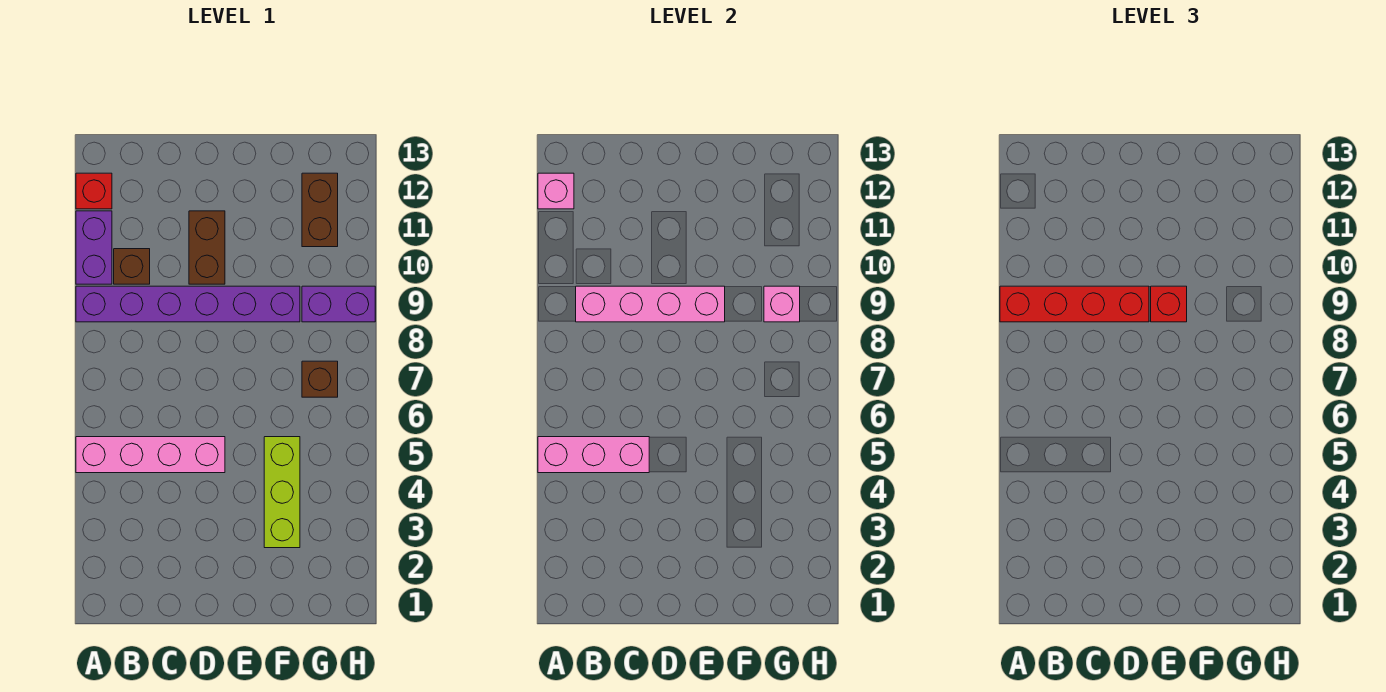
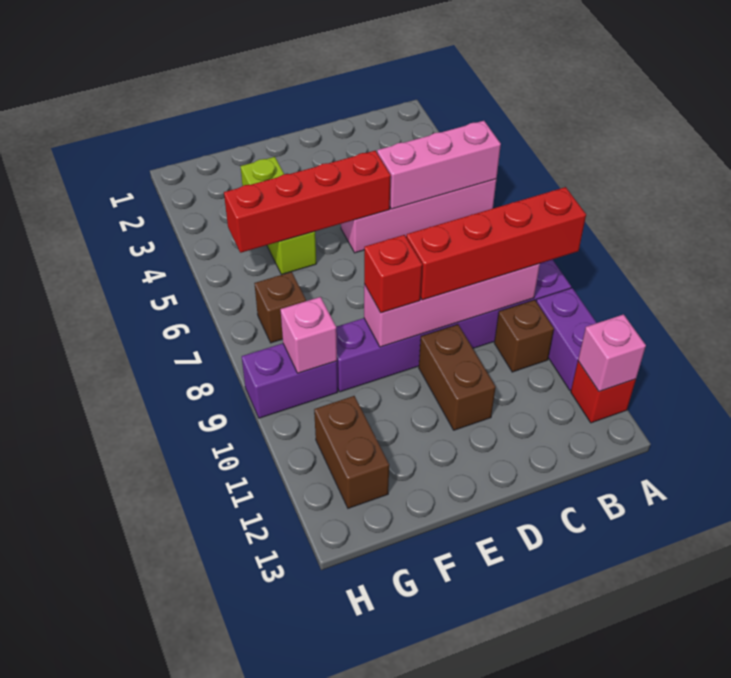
none -> red 1x4 brick [224,151,391,253]

